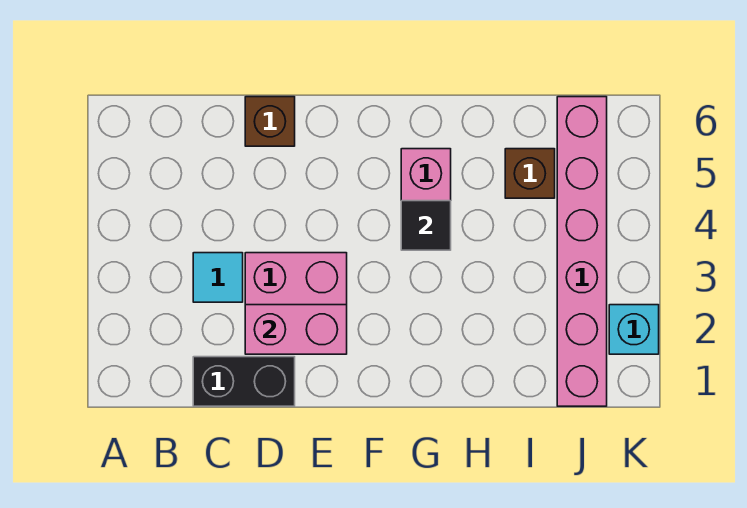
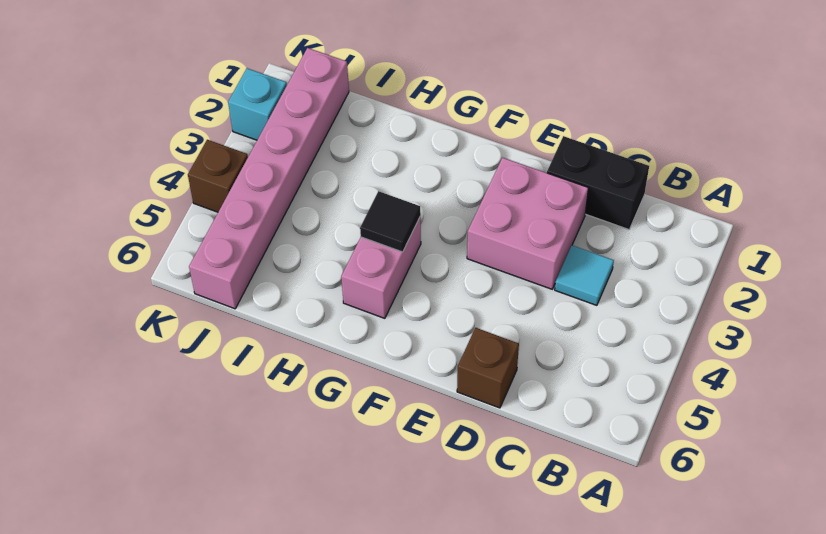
pink 1x2 brick [245,305,347,354] -> none
brown 1x1 brick [505,149,555,198] -> brown 1x1 brick moved to [188,140,248,212]

